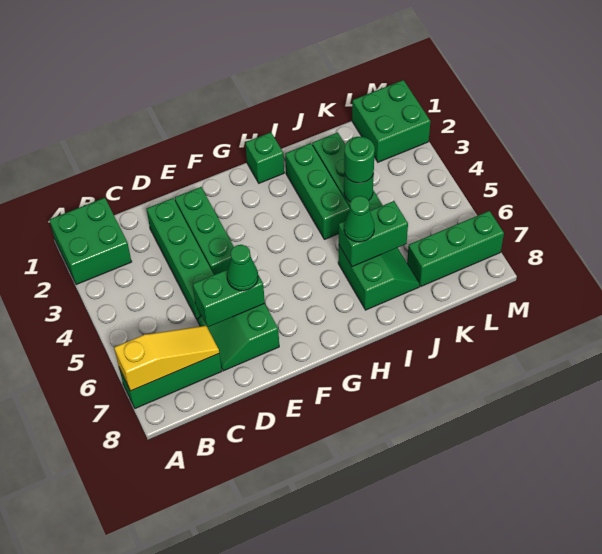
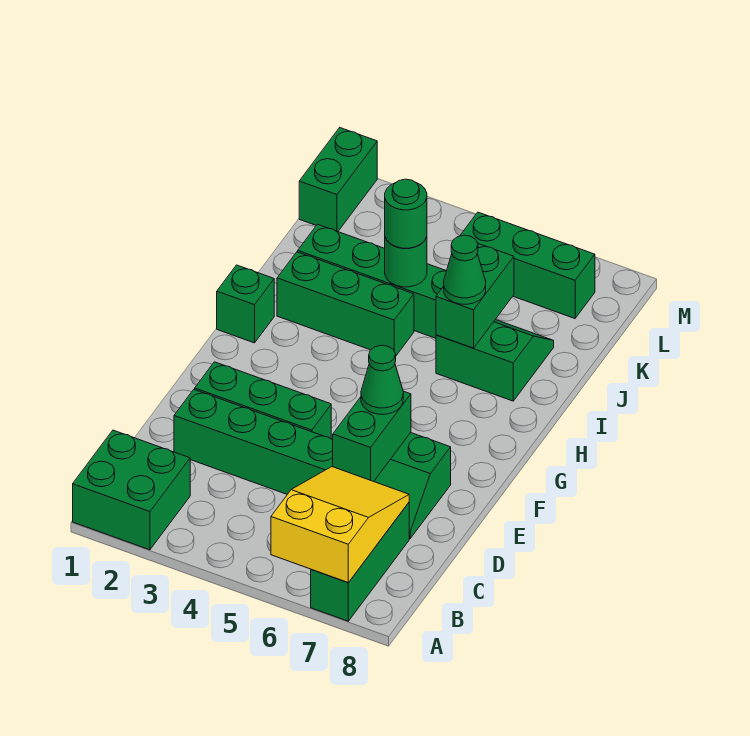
yellow 1x3 slope [114,326,219,391] -> yellow 2x3 slope [271,467,409,583]
green 1x3 brick [407,211,504,286] -> green 1x3 brick turned to [460,212,595,319]
green 2x2 brick [352,80,430,162] -> green 1x2 brick [299,128,377,231]

